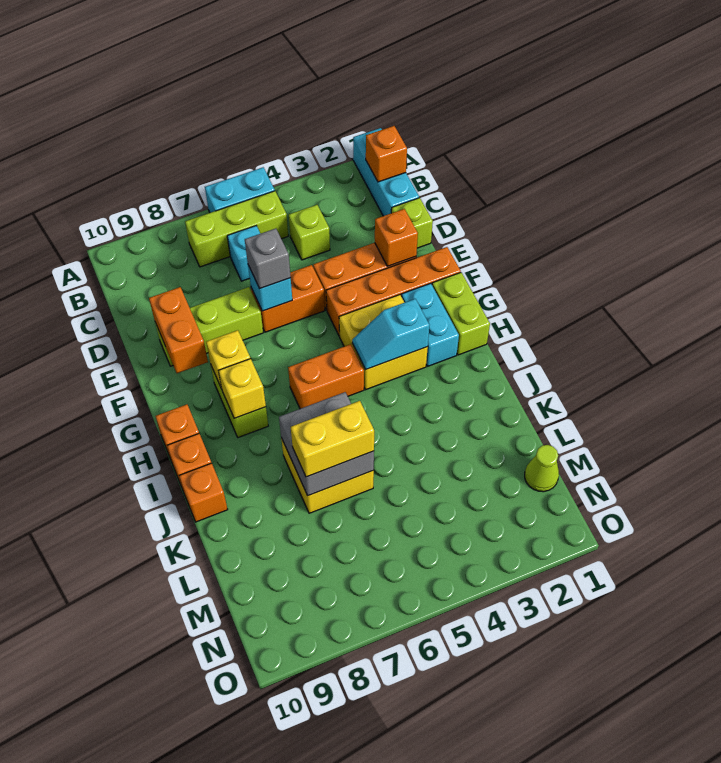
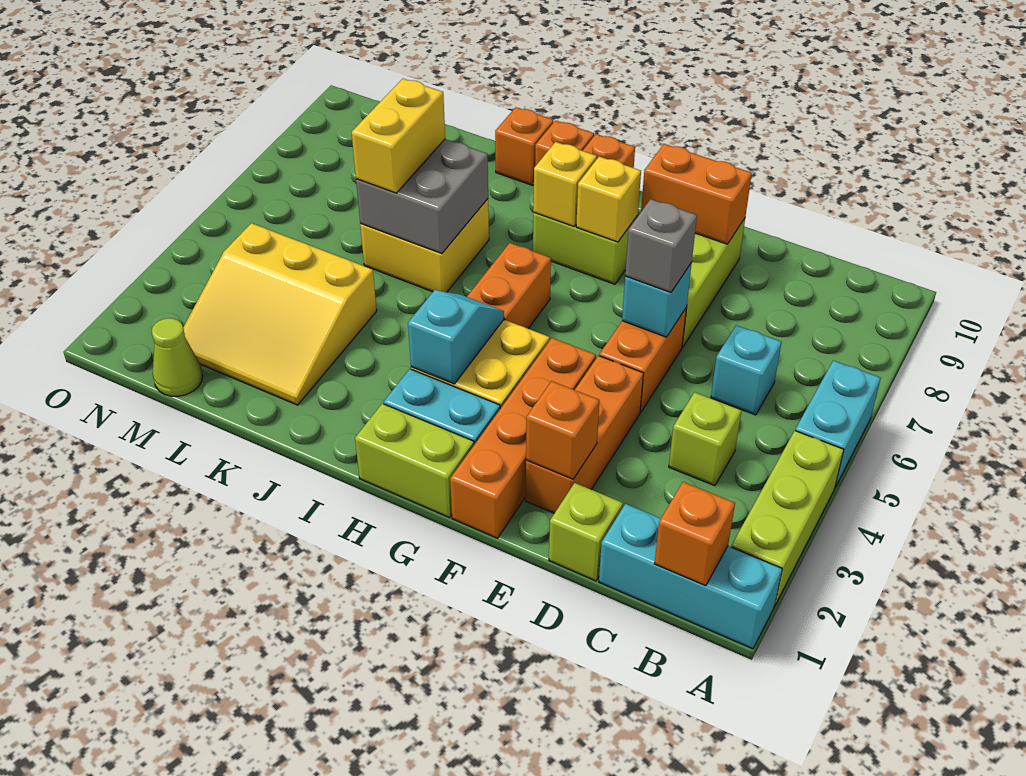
lime 1x3 brick [185,191,288,267] -> lime 1x3 brick moved to [731,431,844,606]
none -> yellow 3x3 slope [183,223,377,405]

